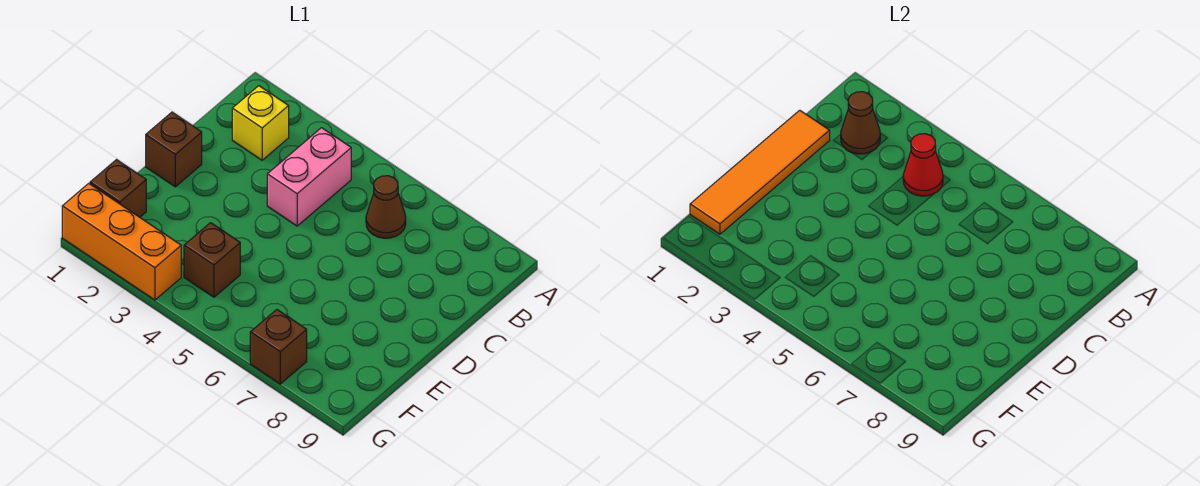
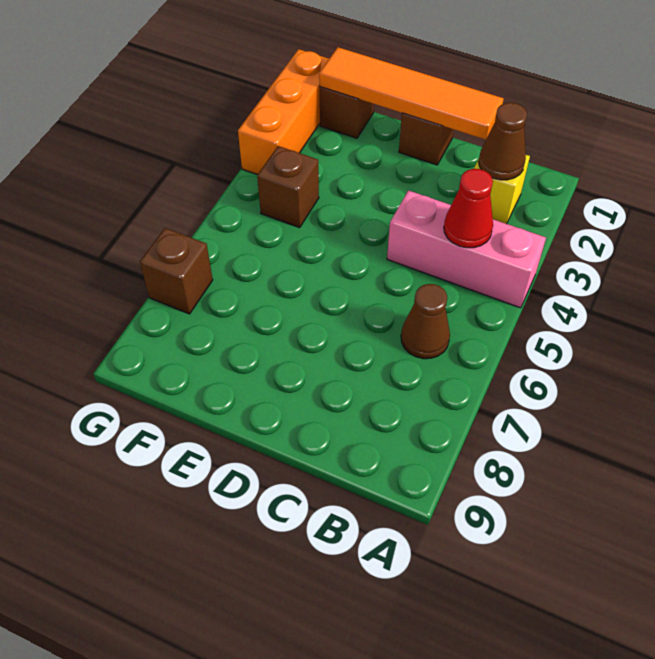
pink 1x2 brick [267,128,351,226] -> pink 1x3 brick [387,190,546,308]

